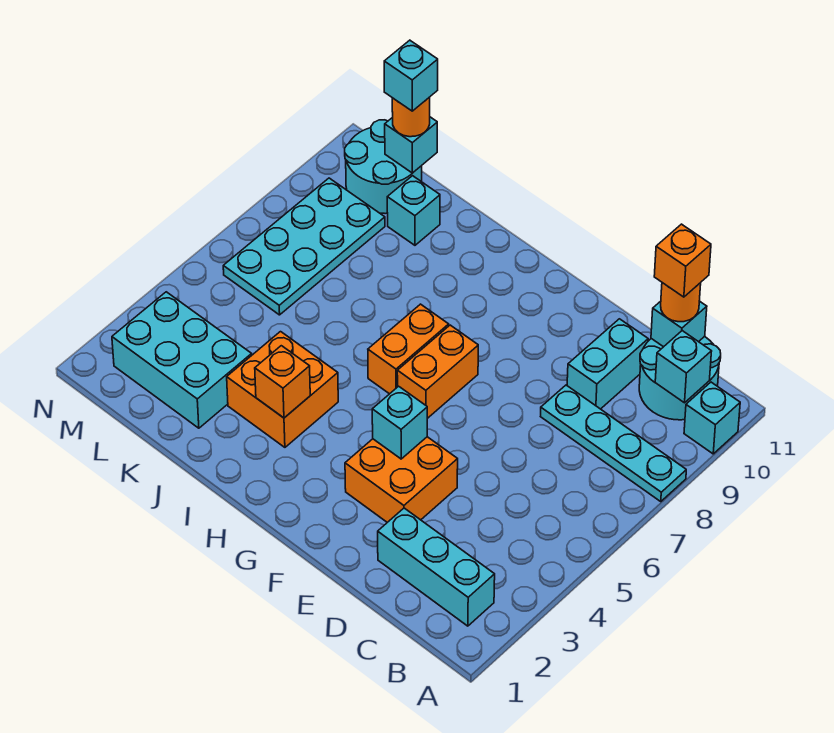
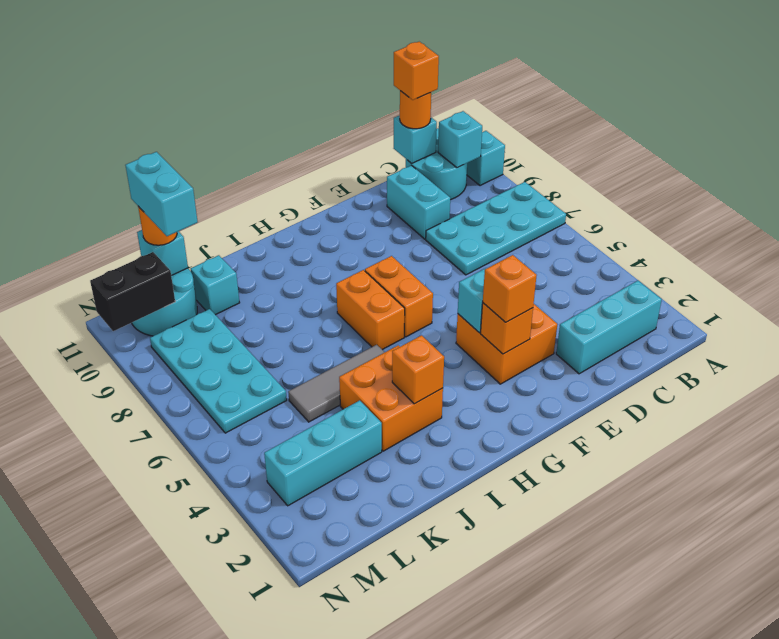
cyan 1x4 plate [541,385,686,502] -> cyan 2x4 plate [426,182,566,275]
none -> orange 1x1 brick [481,303,533,354]
none -> orange 1x1 brick [483,255,537,322]
none -> grey 1x3 tile [288,345,385,422]
cyan 2x3 brick [112,292,252,428] -> cyan 1x3 brick [264,400,382,506]
cyan 1x1 brick [384,40,438,111] -> cyan 1x2 brick [125,152,198,236]
none -> black 1x2 brick [90,252,175,331]

